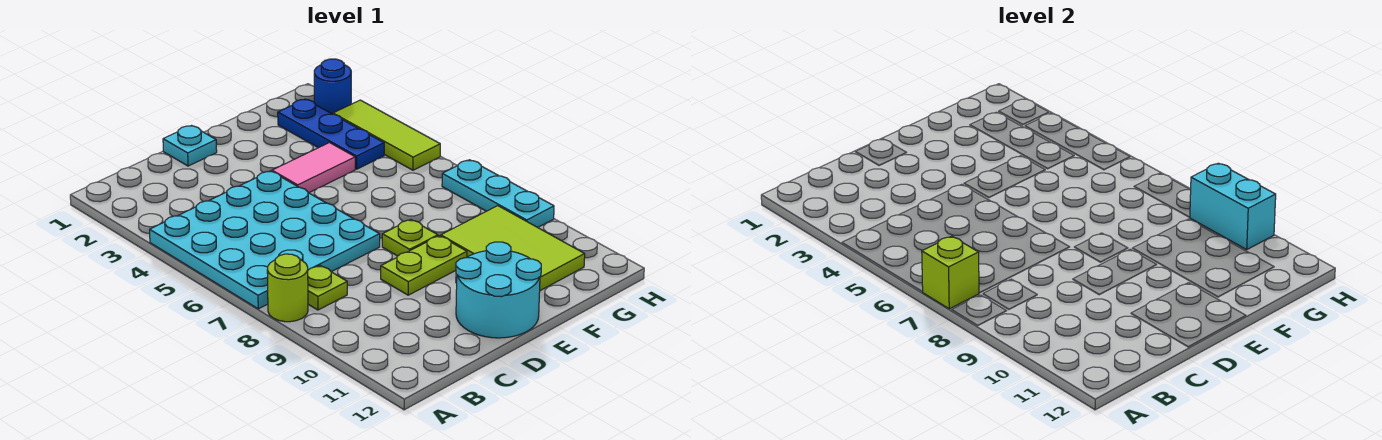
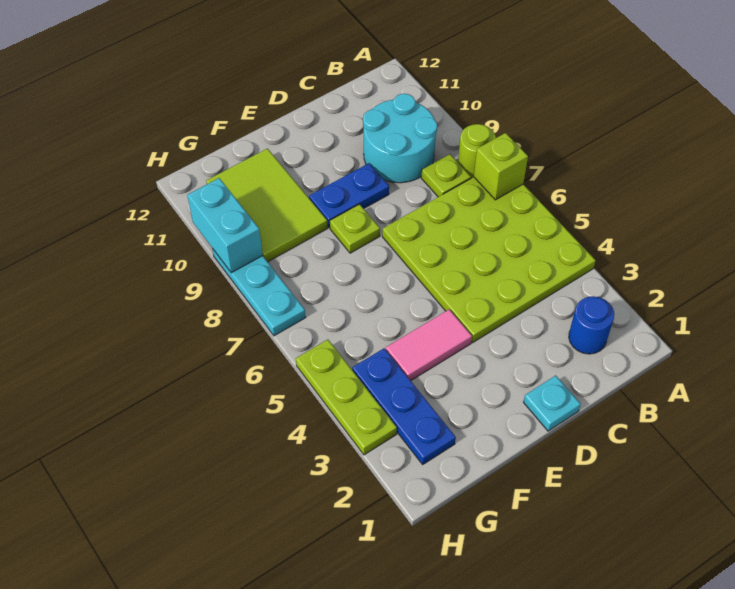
cyan 4x4 plate [150,171,380,309] -> lime 4x4 plate [382,177,596,342]
lime 1x2 plate [381,236,467,295] -> blue 1x2 plate [309,163,389,228]
cyan 2x2 round brick [456,242,541,338] -> cyan 2x2 round brick moved to [363,94,437,183]
blue 1x1 round brick [314,59,351,114] -> blue 1x1 round brick moved to [569,296,614,354]
lime 1x3 tile [333,100,440,170] -> lime 1x3 plate [296,340,397,455]

